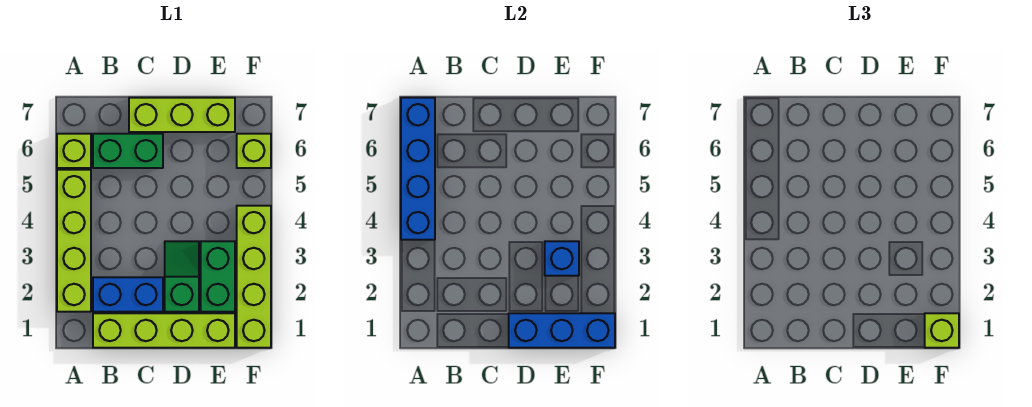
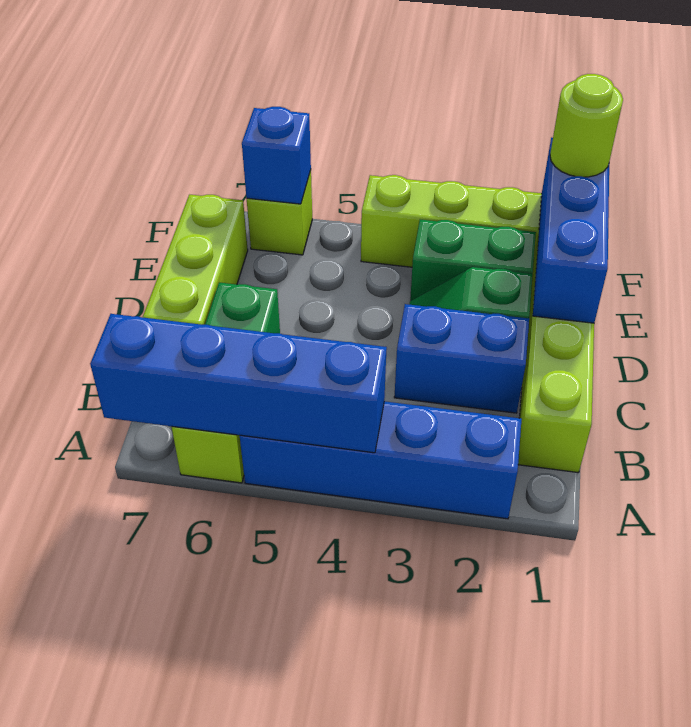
lime 1x4 brick [57,170,91,312] -> blue 1x4 brick [240,401,522,519]
blue 1x2 brick [93,277,163,312] -> blue 1x2 brick turned to [394,304,529,413]
blue 1x1 brick [545,241,579,276] -> blue 1x1 brick moved to [242,107,311,204]
lime 1x1 brick [925,313,959,348] -> lime 1x1 round brick [550,74,623,177]

